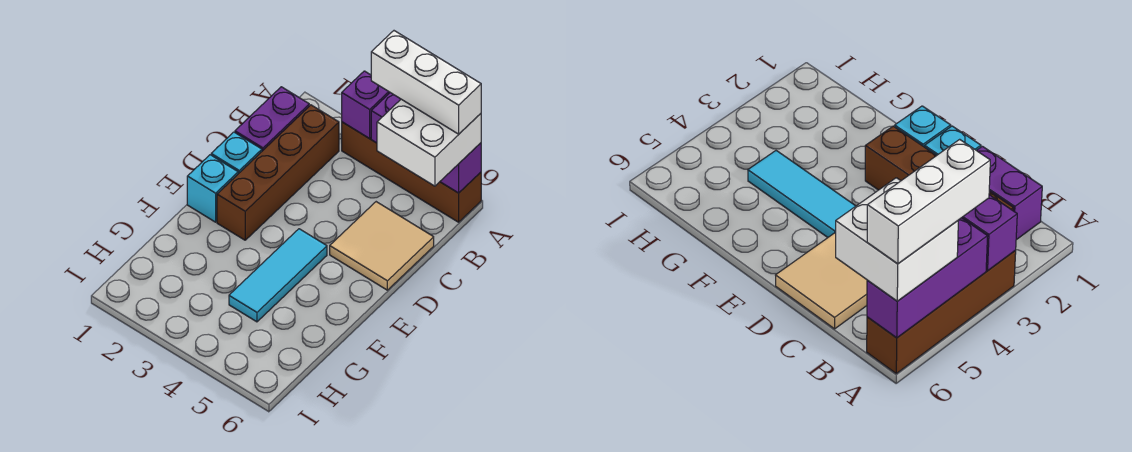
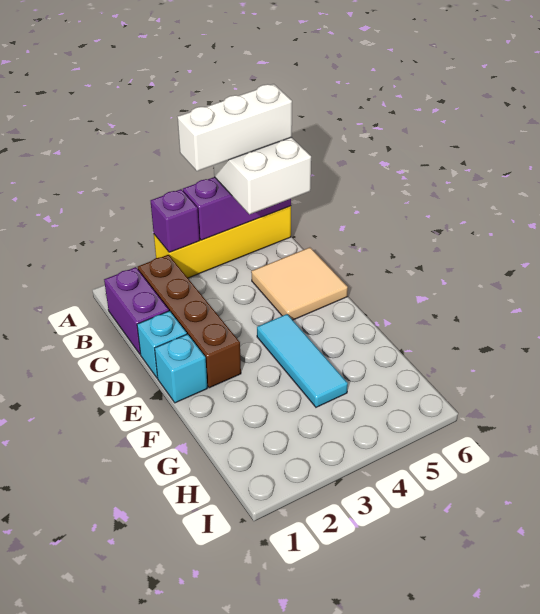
brown 1x4 brick [342,122,481,222] -> yellow 1x4 brick [154,206,291,278]

